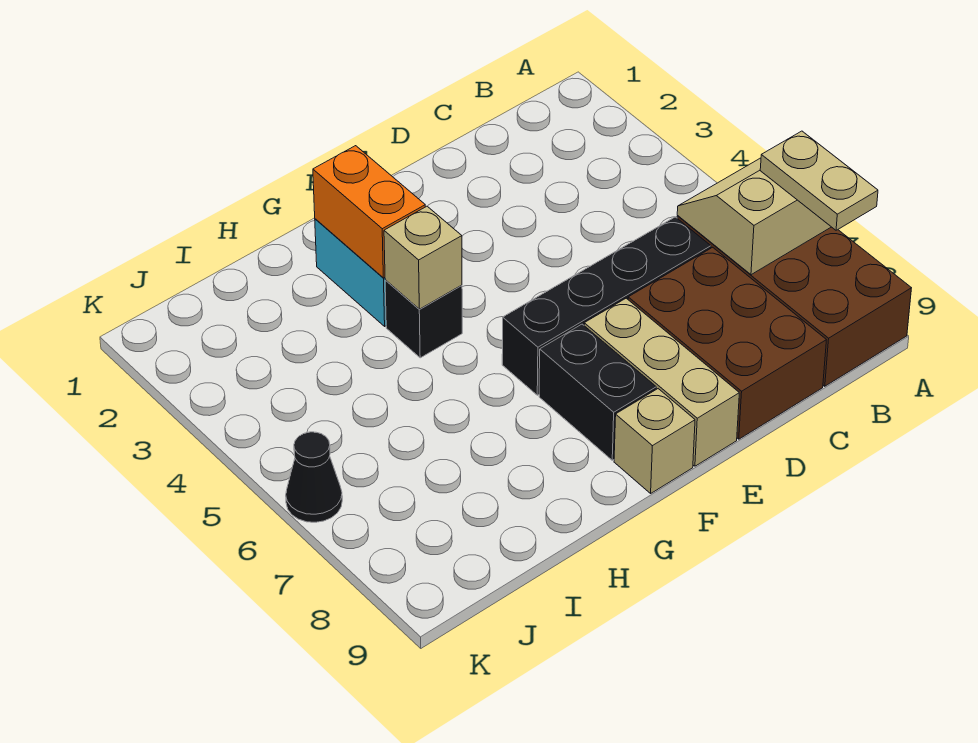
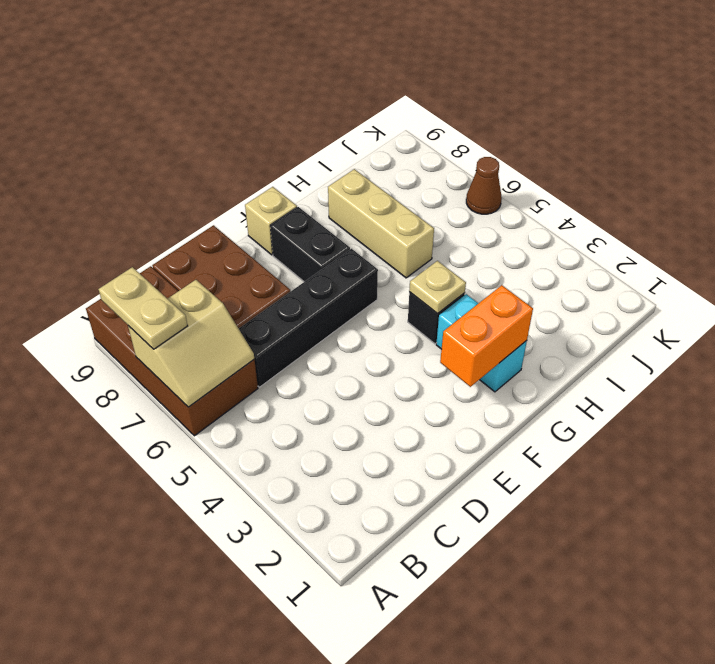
tan 1x3 brick [584,298,739,466] -> tan 1x3 brick moved to [328,169,434,278]
orange 1x2 brick [313,146,425,278] -> orange 1x2 brick turned to [440,285,533,387]
tan 1x1 brick [384,206,462,309] -> tan 1x1 plate [409,261,466,314]
black 1x1 cone [286,432,342,522] -> brown 1x1 cone [466,157,502,214]

